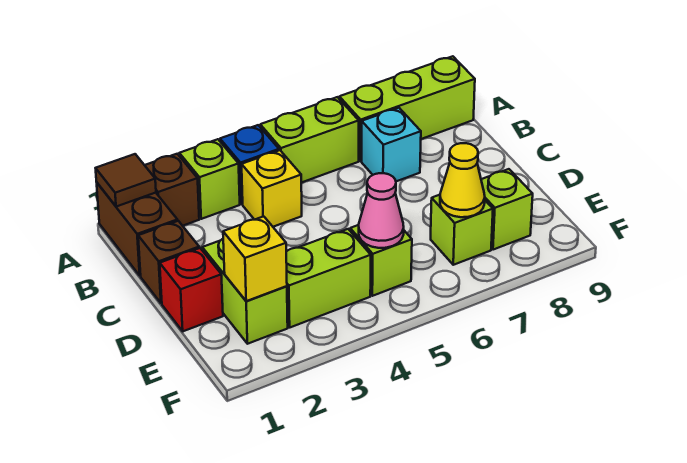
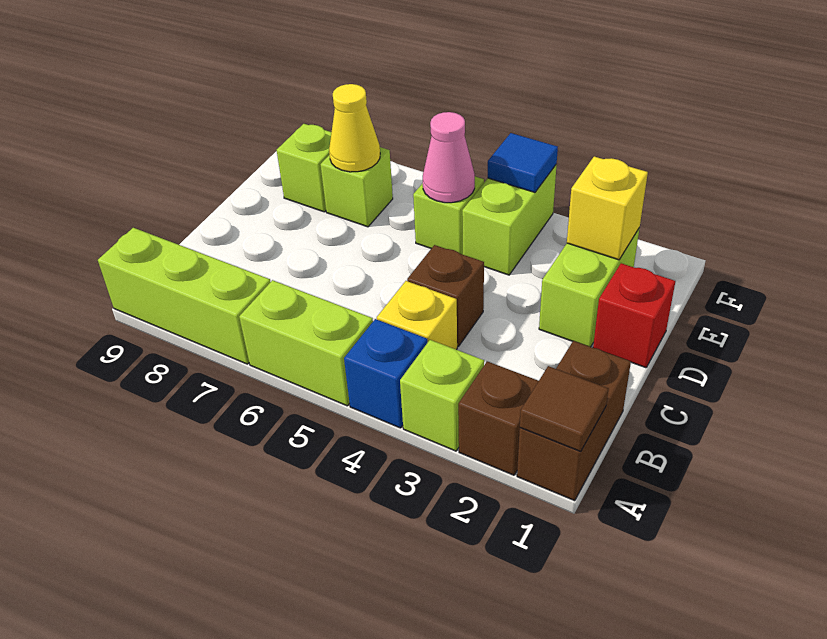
cyan 1x1 brick [362,108,421,181] -> none
brown 1x1 brick [138,221,199,303] -> brown 1x1 brick moved to [407,245,484,347]
lime 1x2 brick [286,229,371,327] -> lime 1x2 brick turned to [462,164,557,275]
none -> blue 1x1 tile [488,133,558,192]

